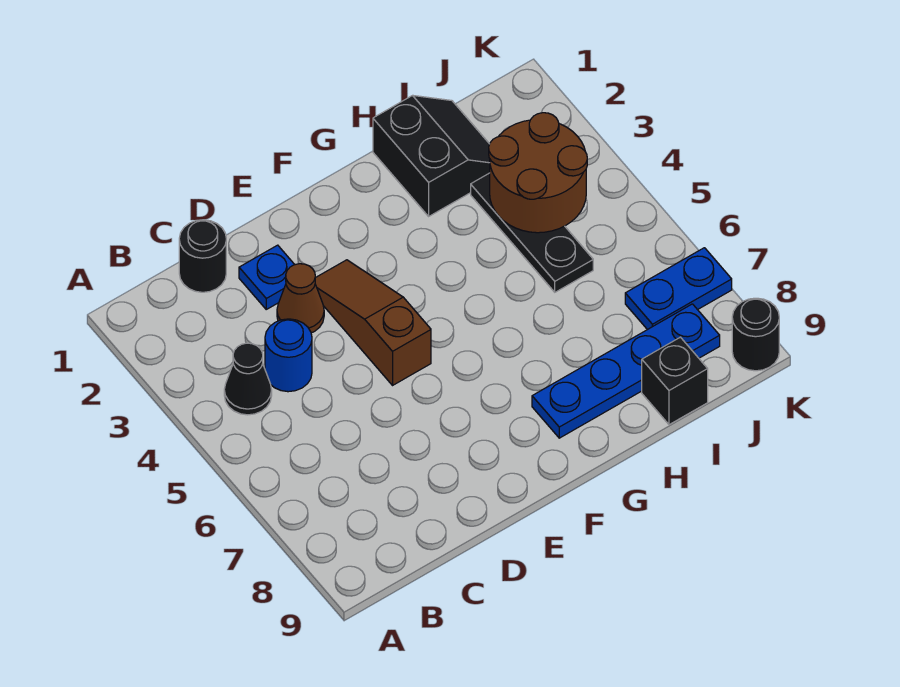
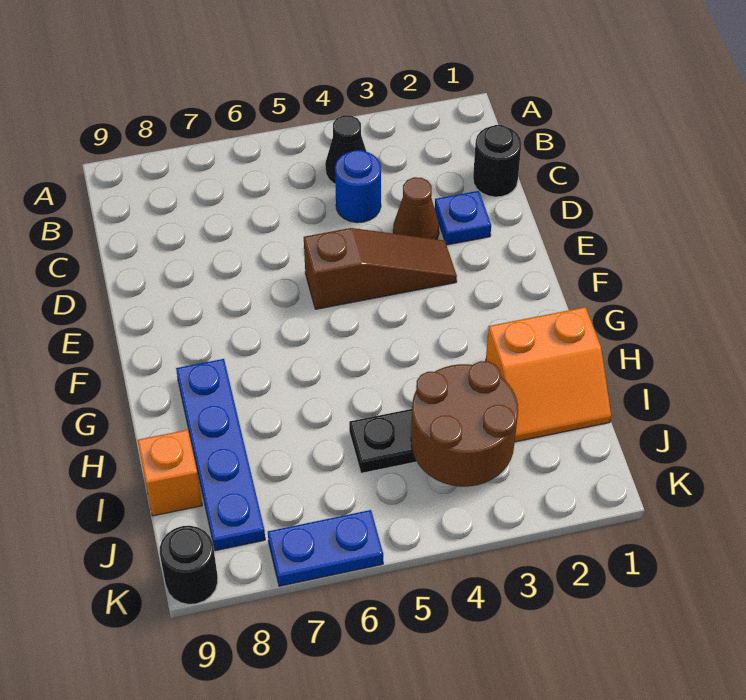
black 2x2 slope [373,95,490,216] -> orange 2x2 slope [486,307,611,442]
black 1x1 brick [642,337,708,425] -> orange 1x1 brick [138,430,202,516]
blue 1x2 plate [625,248,732,330] -> blue 1x2 plate turned to [268,510,383,586]

